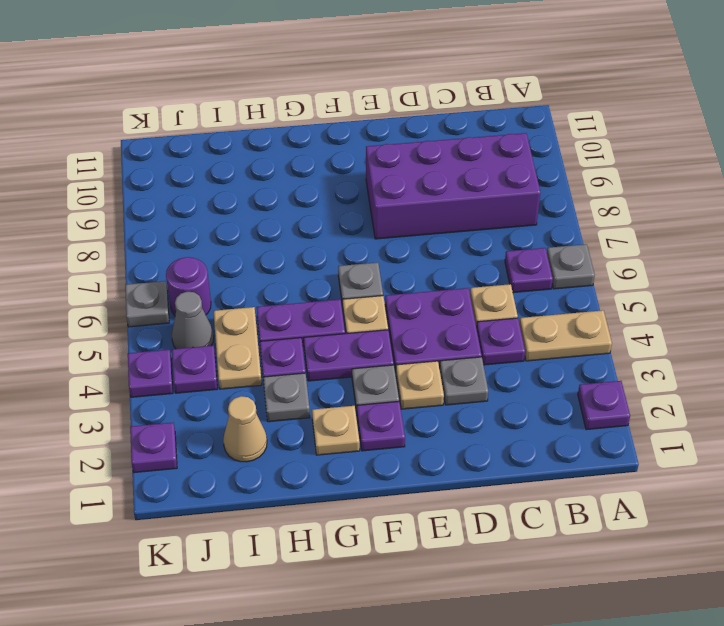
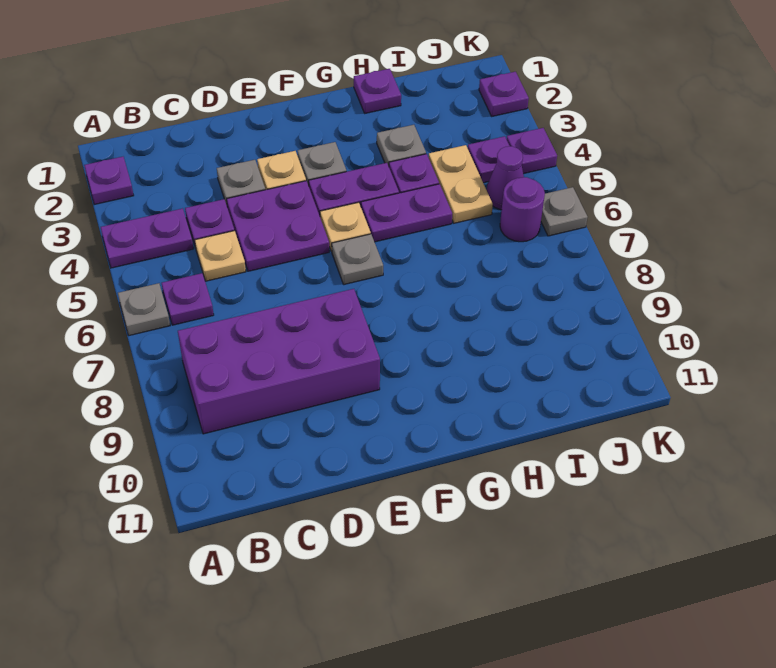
tan 1x2 plate [519,310,612,361] -> purple 1x2 plate [101,208,194,268]
purple 1x1 plate [357,401,405,451] -> purple 1x1 plate moved to [354,69,401,113]
tan 1x1 plate [312,406,360,455] -> none
tan 1x1 cone [223,396,267,462] -> none
grey 1x1 cone [172,292,214,349] -> purple 1x1 cone [486,146,524,210]

